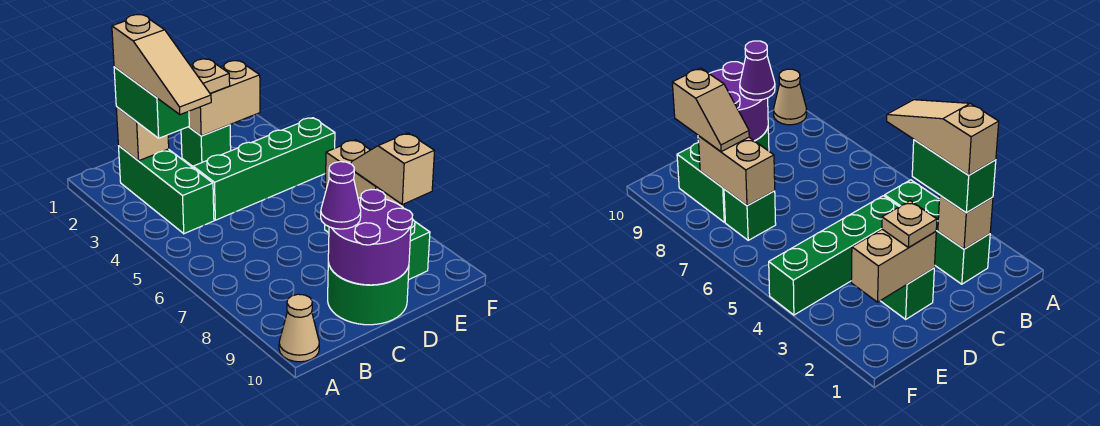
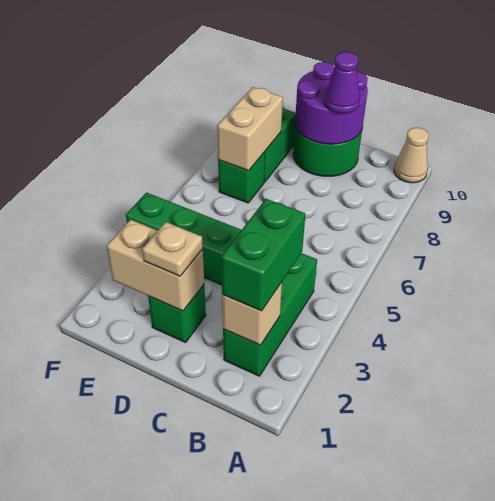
tan 1x3 slope [112,15,211,115] -> none
tan 1x2 slope [351,133,435,205] -> none

